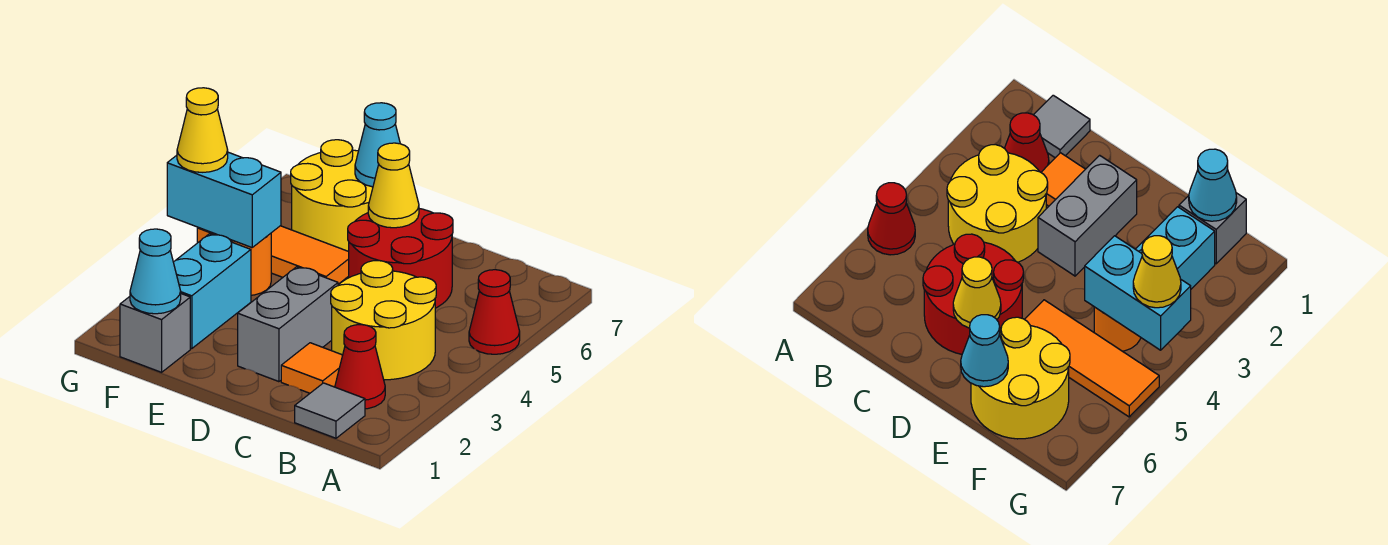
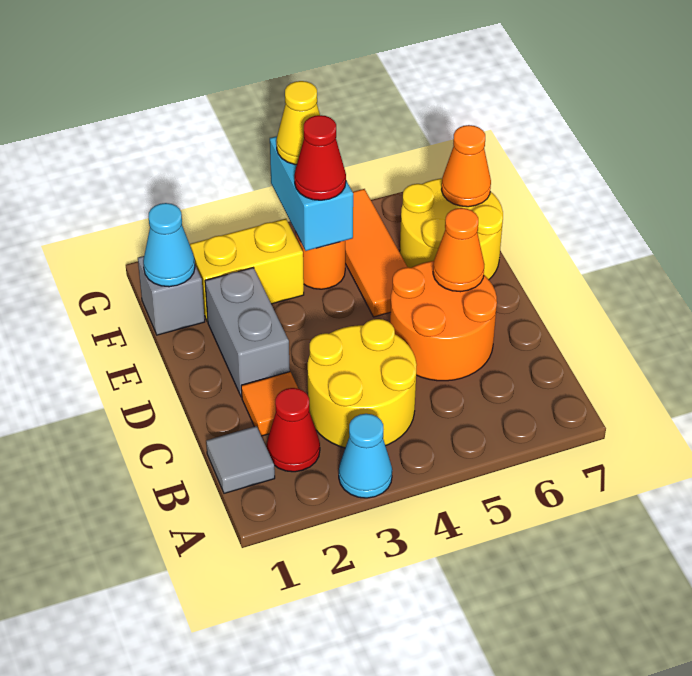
red 1x1 cone [469,269,520,354] -> red 1x1 cone moved to [294,115,346,200]
red 2x2 round brick [348,209,453,308] -> orange 2x2 round brick [390,261,497,381]
grey 1x2 brick [238,267,338,382] -> grey 1x2 brick turned to [205,268,290,397]
yellow 1x1 cone [368,143,419,228] -> orange 1x1 cone [433,208,484,292]
cyan 1x1 cone [355,103,400,187] -> cyan 1x1 cone moved to [339,414,392,498]
cyan 1x2 brick [173,234,251,349] -> yellow 1x2 brick [190,219,304,321]
none -> orange 1x1 cone [441,125,491,207]

